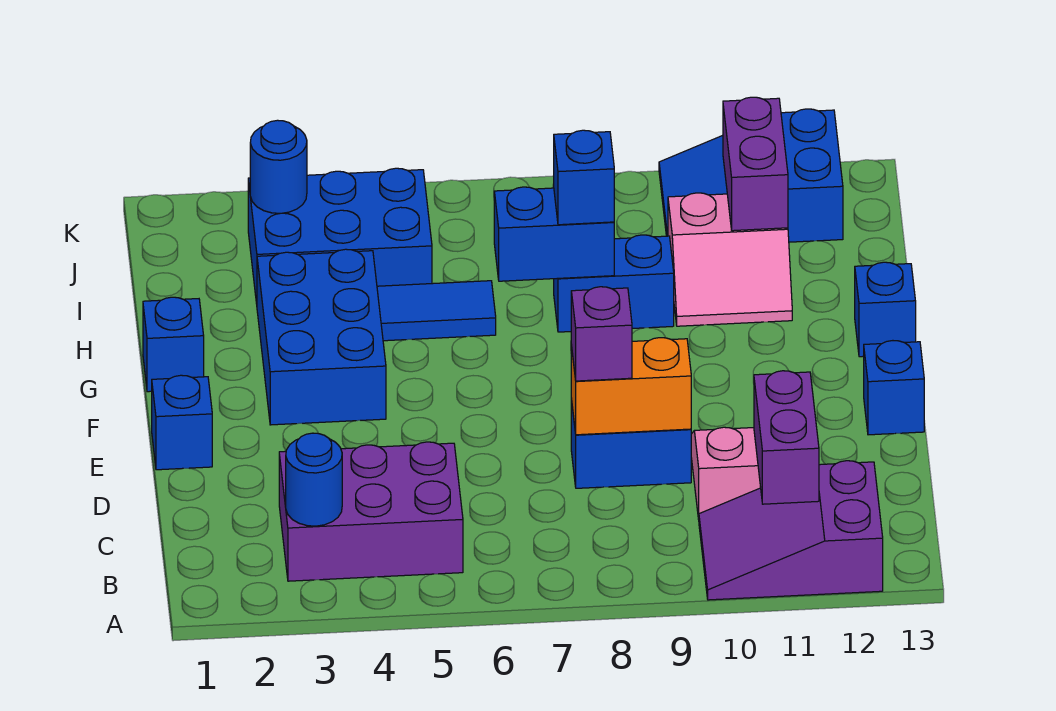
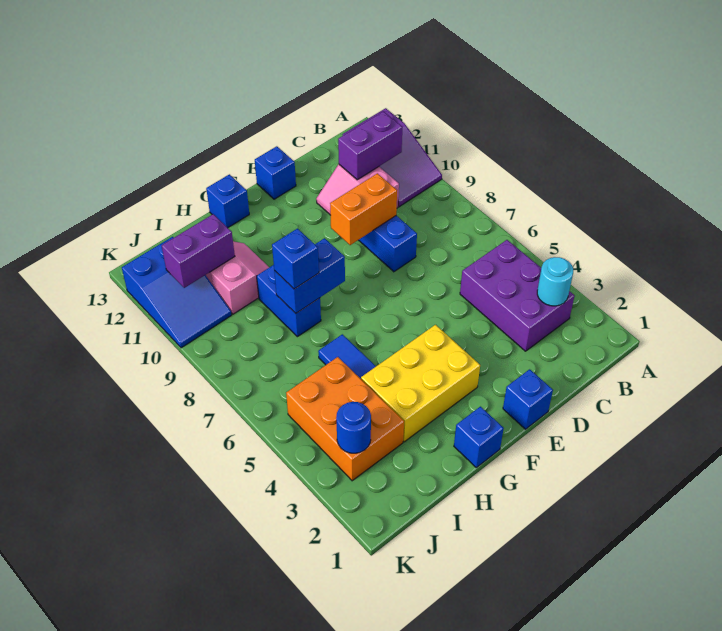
blue 1x1 round brick [286,433,342,526] -> cyan 1x1 round brick [537,257,573,306]
orange 1x2 brick [571,338,691,435] -> orange 1x2 brick turned to [330,173,397,245]
purple 1x1 brick [571,287,632,381] -> none
blue 2x3 brick [257,249,386,425] -> yellow 2x3 brick [361,325,480,442]
blue 1x2 brick [494,187,614,281] -> blue 1x2 brick turned to [274,238,345,313]
blue 2x3 brick [248,168,432,304] -> orange 2x3 brick [286,357,404,481]

